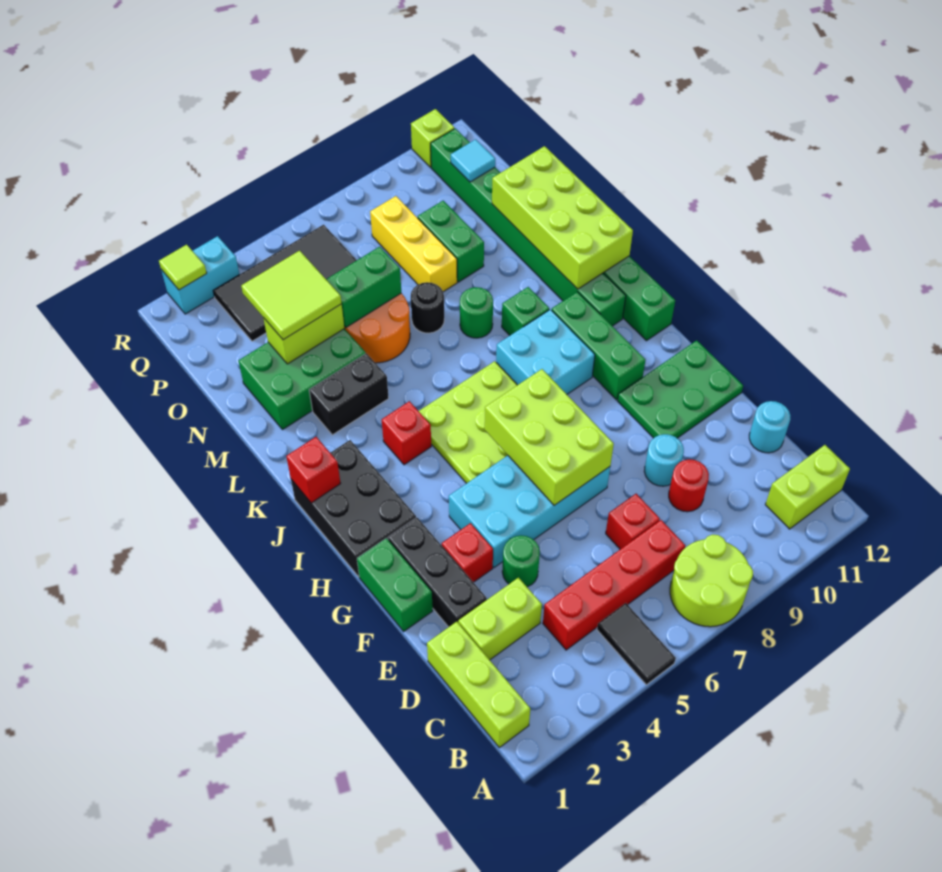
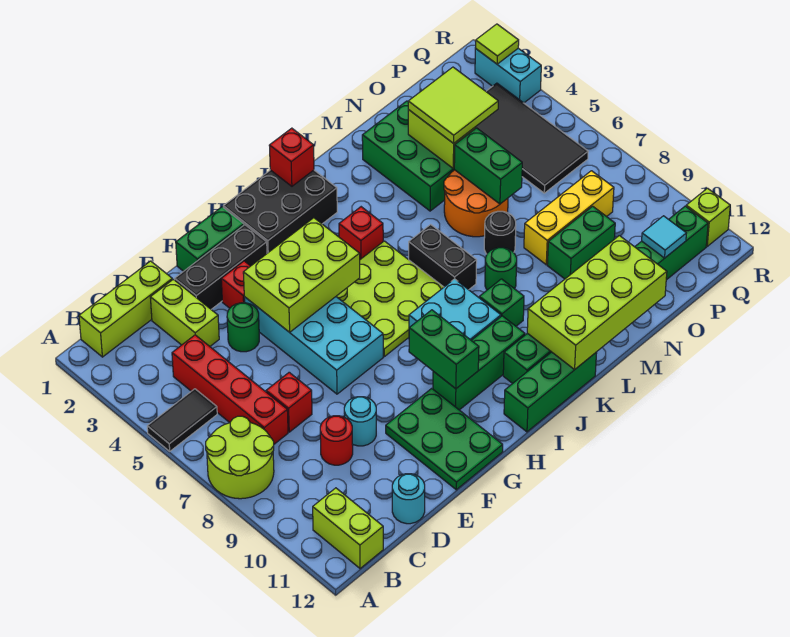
lime 2x3 brick [485,369,614,505] -> lime 2x3 brick moved to [243,218,360,332]
none -> green 1x2 brick [409,310,479,389]
black 1x2 brick [309,353,389,435] -> black 1x2 brick moved to [409,224,477,290]

